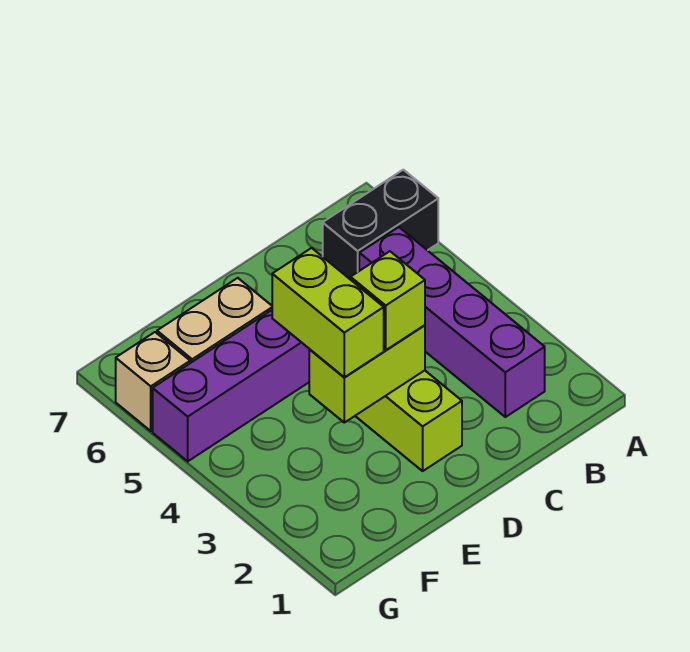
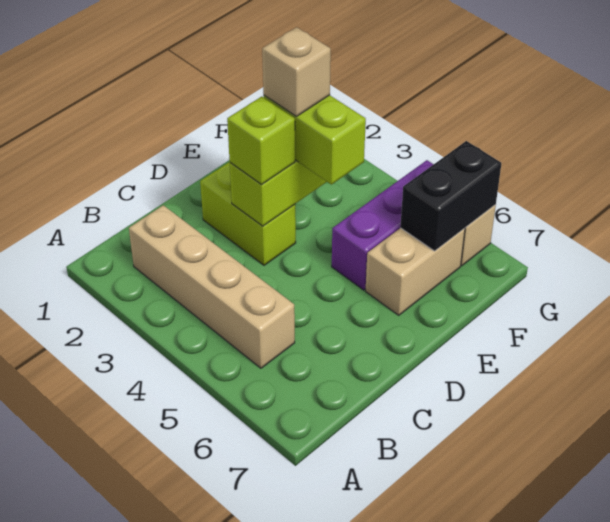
black 1x2 brick [323,170,438,280] -> black 1x2 brick moved to [400,141,501,251]
purple 1x4 brick [359,227,545,417] -> tan 1x4 brick [129,205,295,368]
none -> tan 1x1 brick [262,27,331,116]

